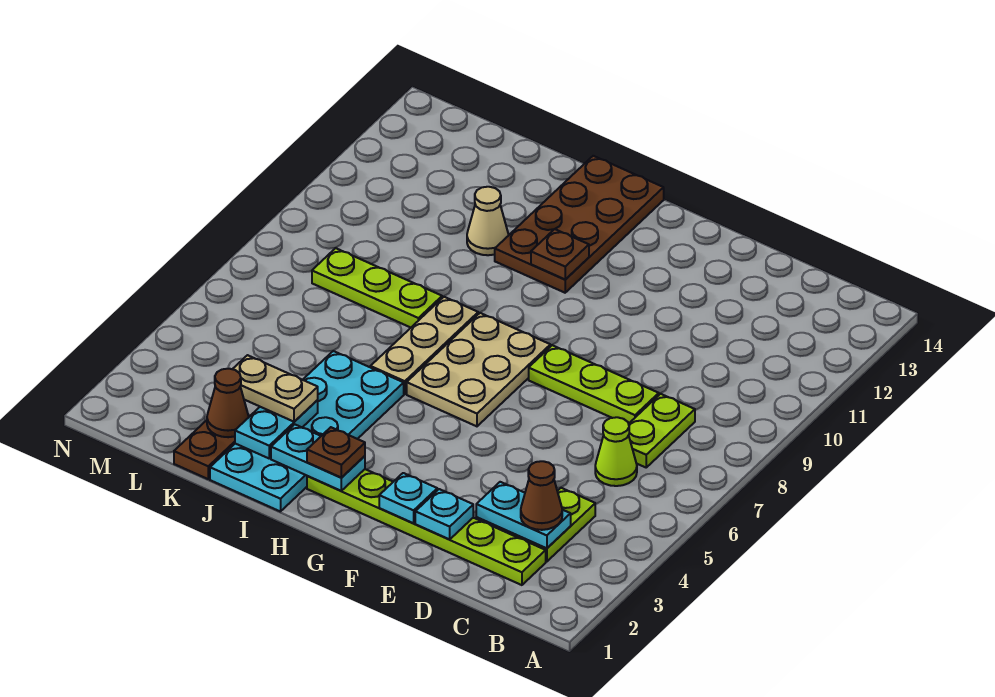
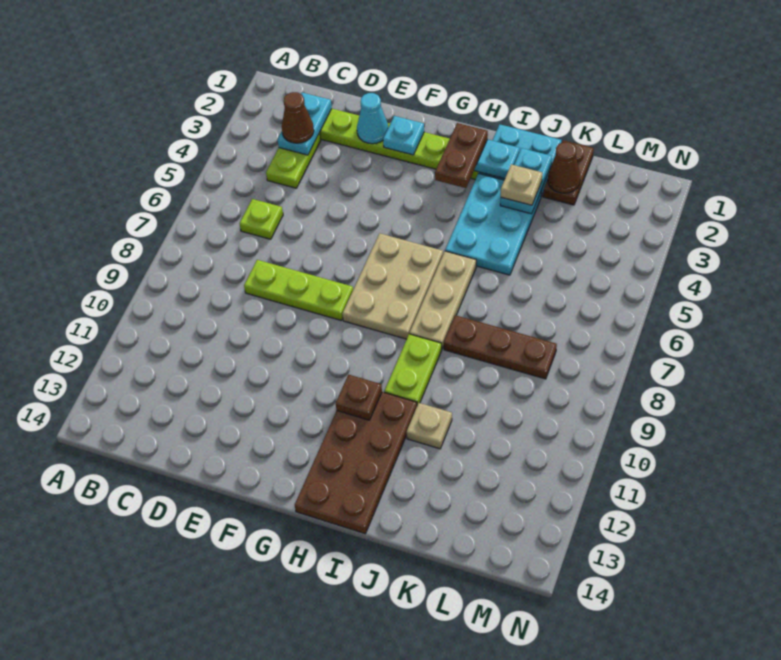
cyan 1x2 plate [476,482,571,549] -> cyan 1x2 plate turned to [277,93,332,155]
lime 1x1 cone [595,417,637,486] -> lime 1x1 plate [240,199,283,239]
lime 1x2 plate [629,394,695,467] -> lime 1x2 plate moved to [384,334,442,405]
cyan 1x1 plate [415,489,473,540] -> cyan 1x1 cone [357,93,388,144]
brown 1x1 plate [307,427,365,477] -> brown 1x2 plate [435,123,488,188]
tan 1x2 plate [233,355,318,422] -> tan 1x1 plate [501,164,542,205]
lime 1x3 plate [312,248,442,328] -> brown 1x3 plate [444,315,557,379]
tan 1x1 cone [467,187,509,255] -> tan 1x1 plate [407,403,452,449]

